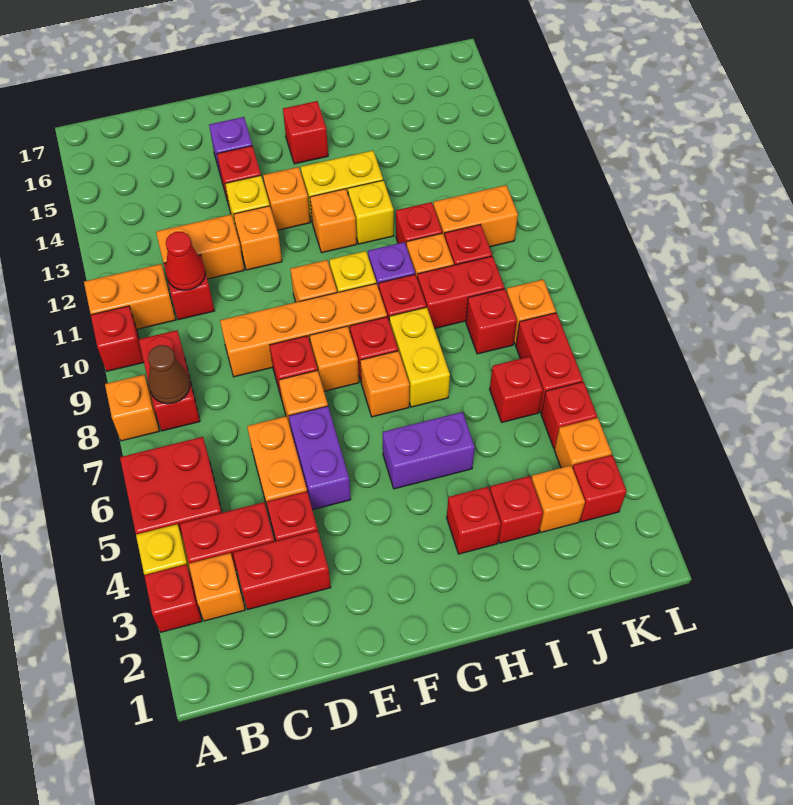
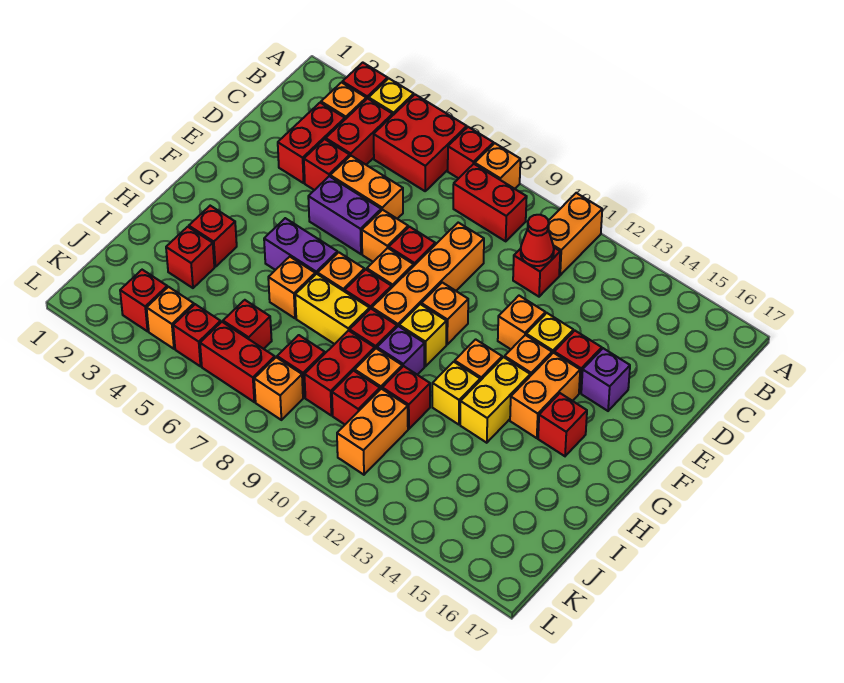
red 1x1 brick [91,306,144,371] -> red 1x1 brick moved to [448,127,493,178]
brown 1x1 cone [148,345,190,404] -> none
orange 1x2 brick [156,215,244,279] -> orange 1x2 brick moved to [510,353,580,438]
purple 1x2 brick [383,412,475,489] -> purple 1x2 brick turned to [264,218,337,275]
orange 1x1 brick [531,466,585,532] -> orange 1x1 brick moved to [268,257,315,318]

